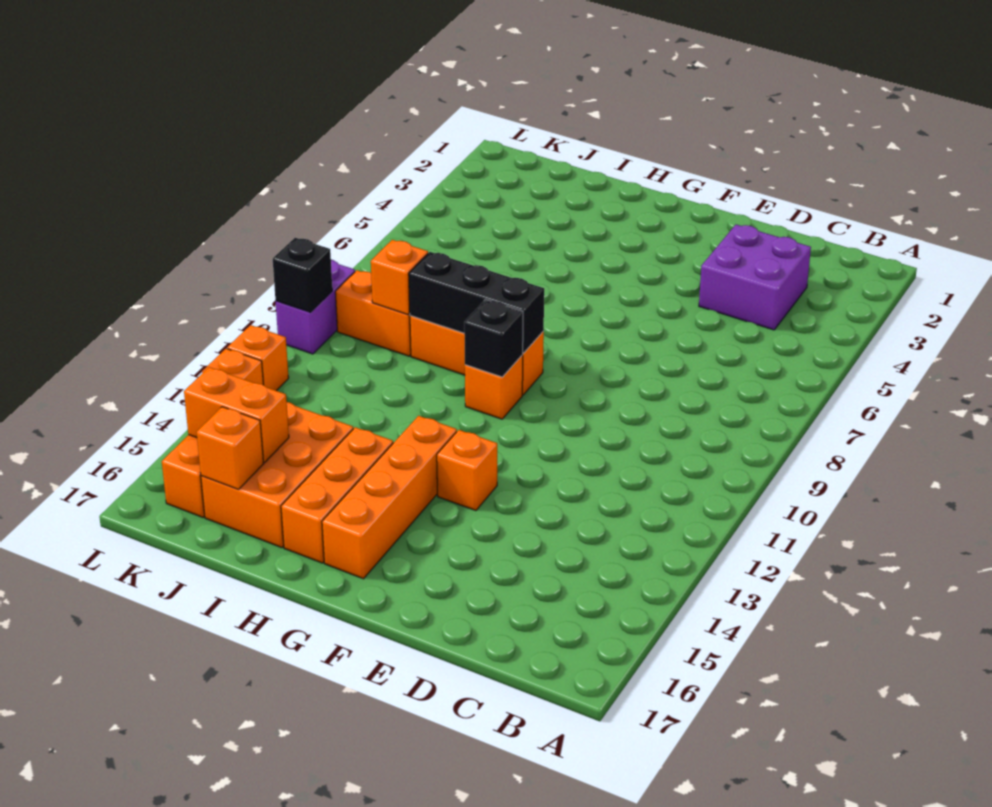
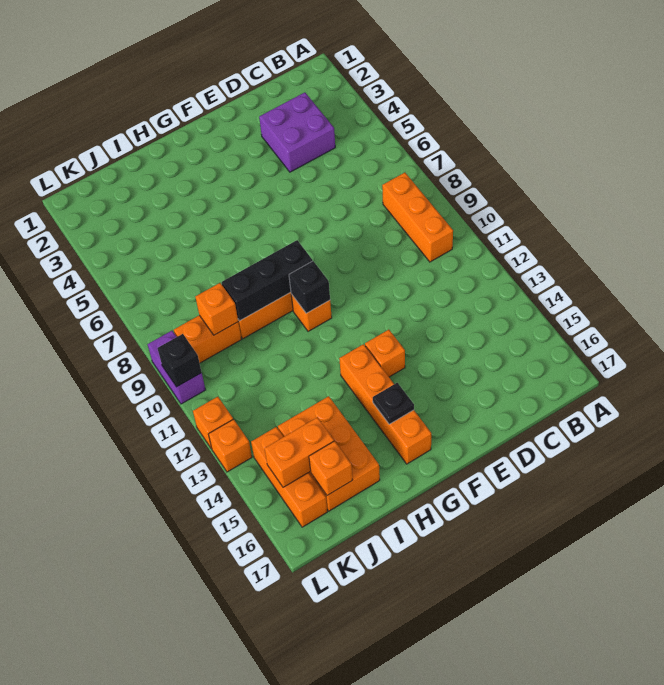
none -> black 1x1 plate [373,383,414,424]
orange 1x3 brick [281,427,393,563] -> orange 1x3 brick moved to [382,173,453,262]

